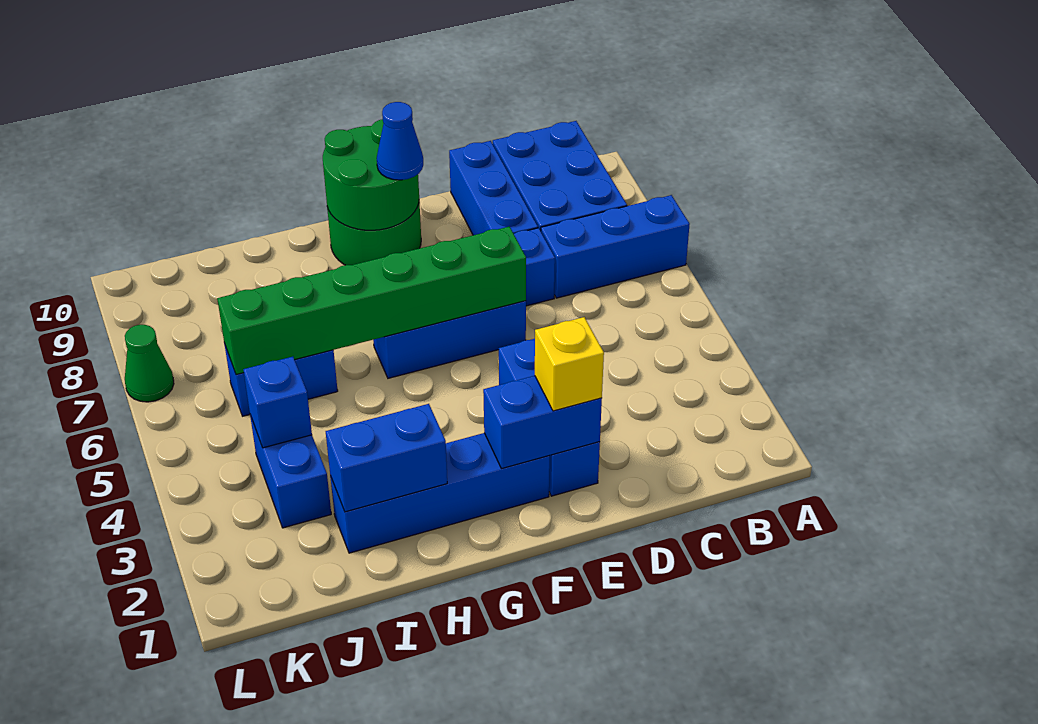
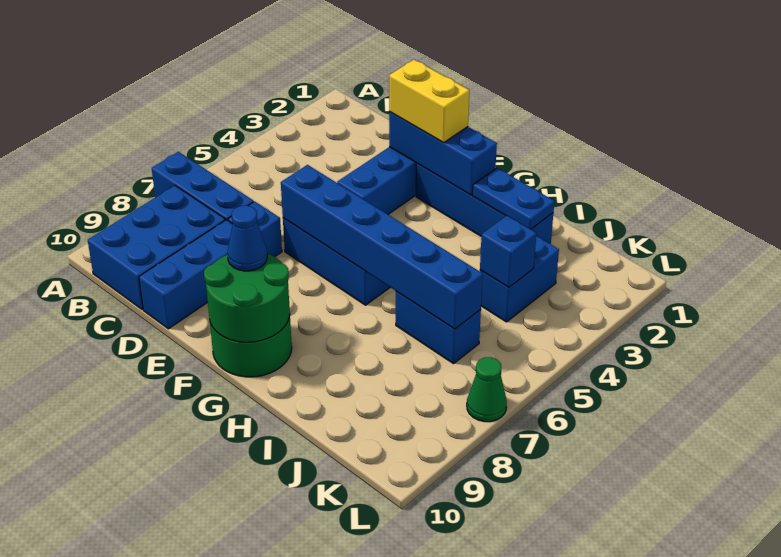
blue 1x2 brick [483,376,602,469] -> blue 1x3 brick [389,112,497,195]
yellow 1x1 brick [535,317,604,411] -> yellow 1x2 brick [389,60,469,142]
green 1x6 brick [217,227,526,375] -> blue 1x6 brick [281,165,483,329]
blue 1x2 brick [326,404,447,512] -> blue 1x2 plate [473,168,554,229]

